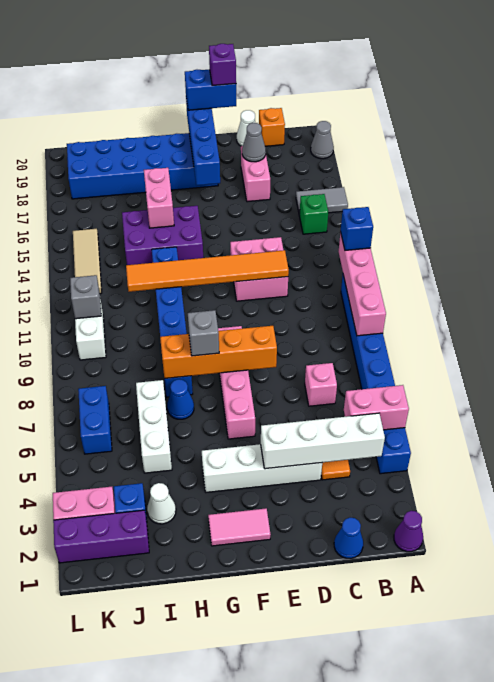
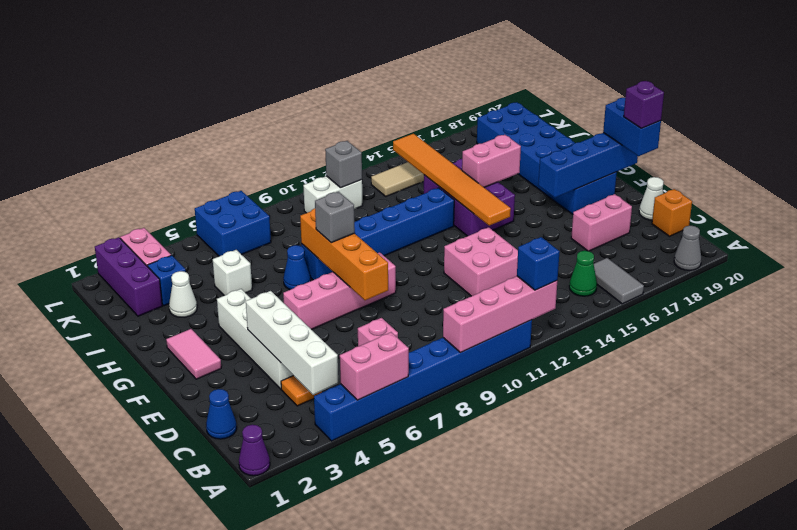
pink 1x2 brick [344,385,409,430] -> pink 1x2 brick turned to [340,332,409,400]
green 1x1 brick [299,194,328,234] -> green 1x1 cone [569,251,597,296]
orange 1x6 tile [126,250,289,292] -> orange 1x6 tile moved to [393,134,511,226]
grey 1x1 cone [242,123,266,162] -> none
white 1x3 brick [136,380,172,473] -> white 1x1 brick [213,250,252,296]
blue 1x2 brick [78,386,112,454] -> blue 2x2 brick [195,191,271,256]

